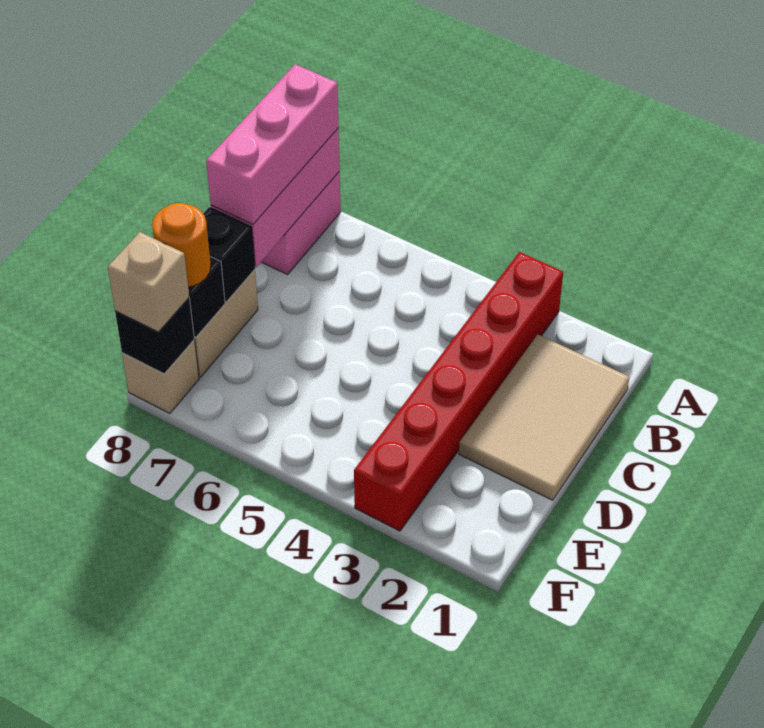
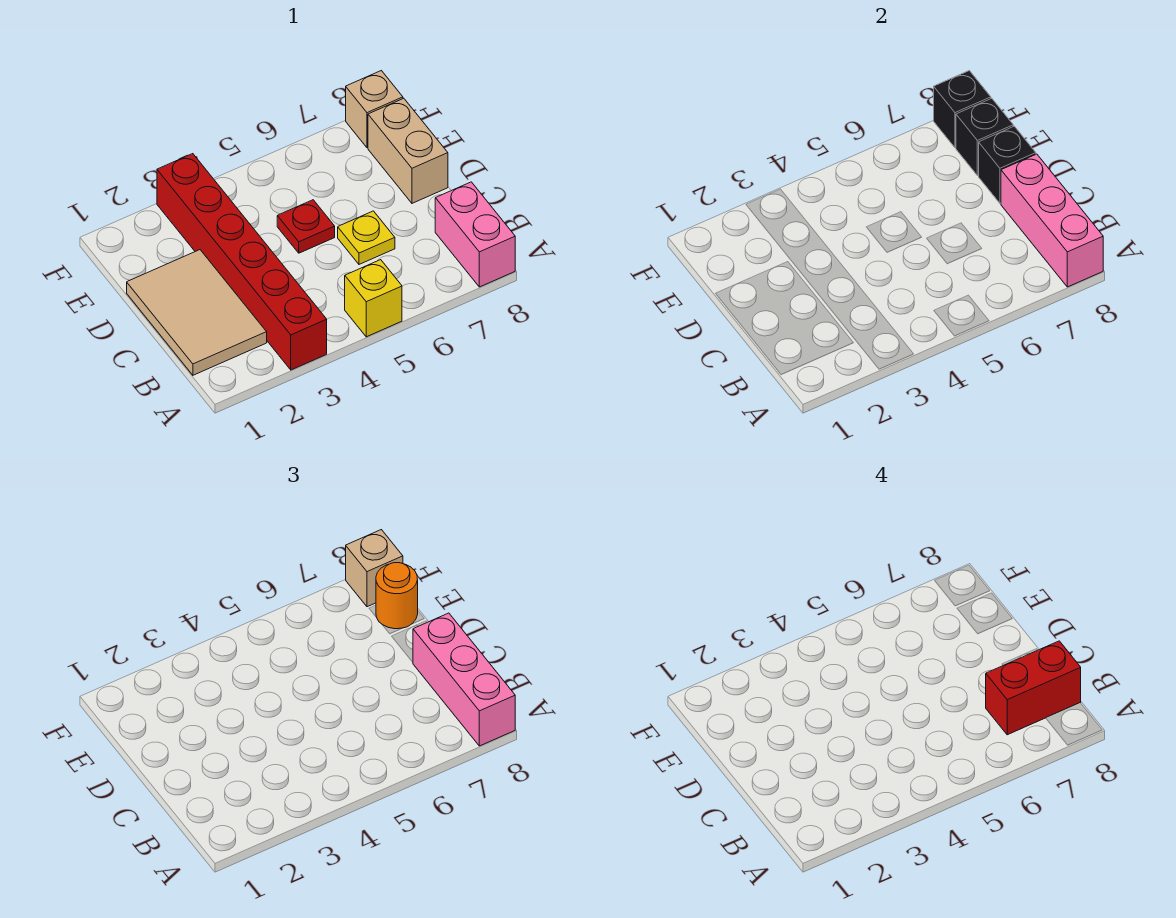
none -> yellow 1x1 brick [345,260,402,337]
none -> red 1x2 brick [986,641,1081,735]
none -> yellow 1x1 plate [338,211,395,264]
none -> red 1x1 plate [277,200,335,253]

